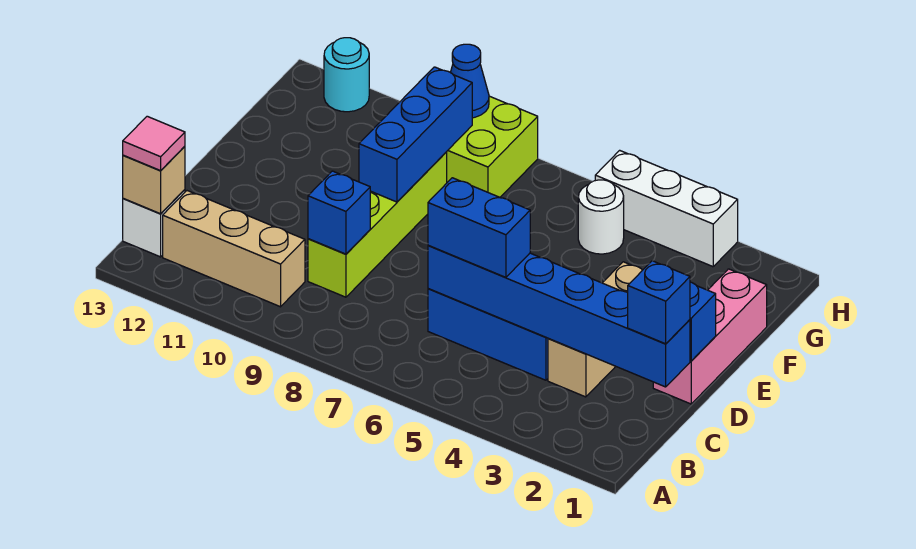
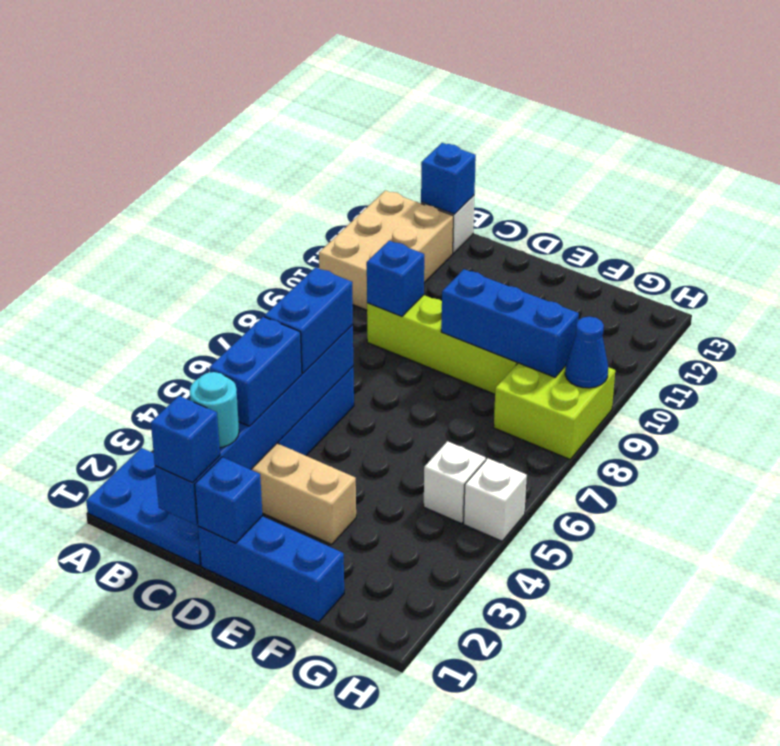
none -> blue 2x3 plate [86,448,201,566]
tan 1x3 brick [163,191,305,307] -> tan 2x3 brick [319,190,453,310]
tan 1x1 brick [123,146,185,214] -> blue 1x1 brick [421,143,476,214]
pink 1x1 tile [123,116,185,171] -> none
none -> blue 1x2 brick [209,317,302,426]
pink 1x3 brick [653,269,767,404] -> blue 1x3 brick [198,516,344,622]
white 1x1 round brick [578,180,624,254] -> white 1x1 brick [424,441,486,524]
white 1x3 brick [595,150,738,267] -> white 1x1 brick [464,458,527,541]
cyan 1x1 round brick [324,38,369,112] -> cyan 1x1 round brick moved to [190,372,239,448]

